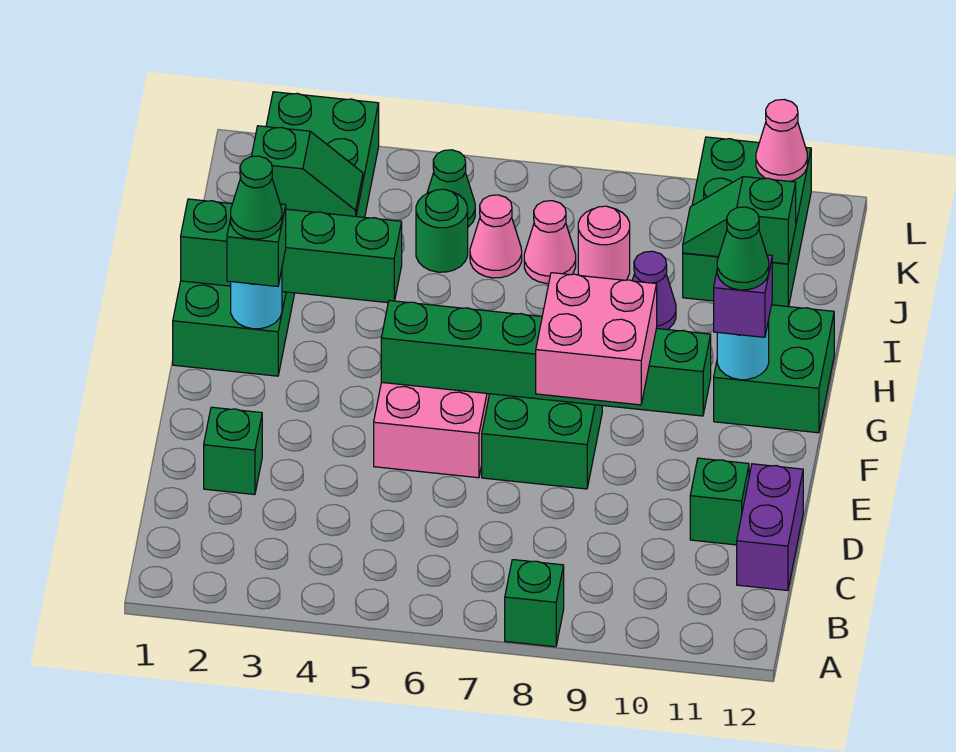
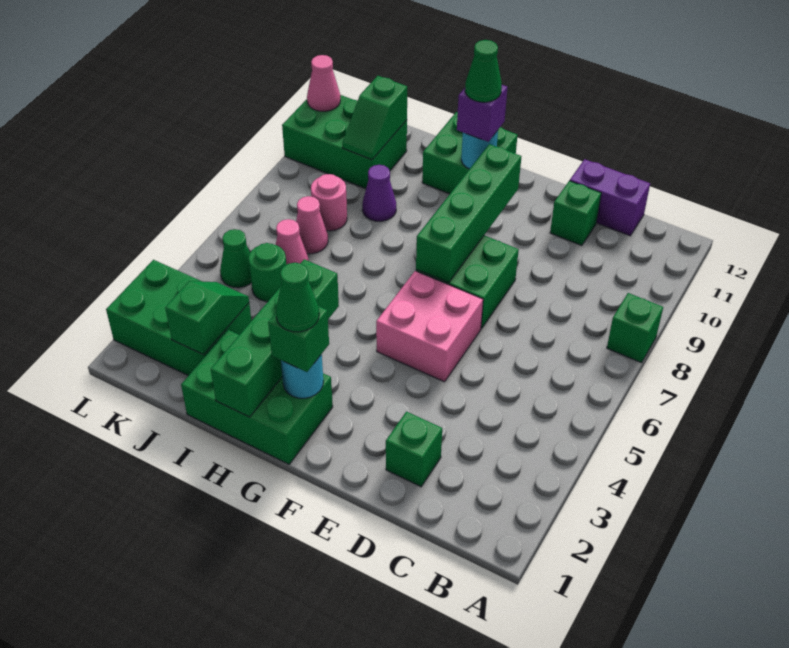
pink 2x2 brick [536,273,657,405] -> none
green 1x6 brick [381,301,711,416] -> green 1x4 brick [416,144,521,283]

